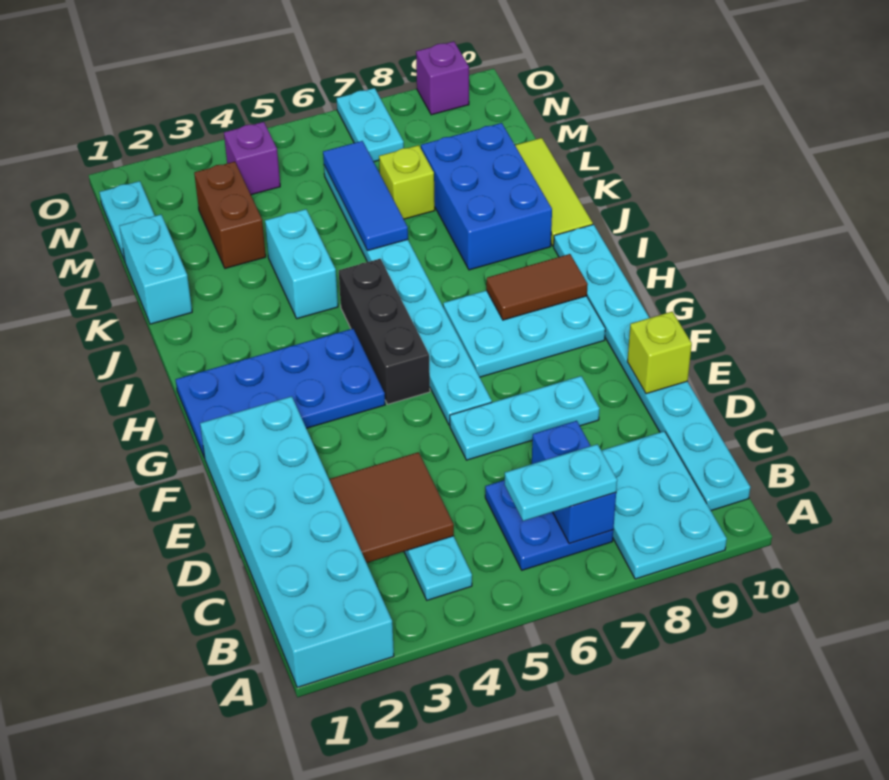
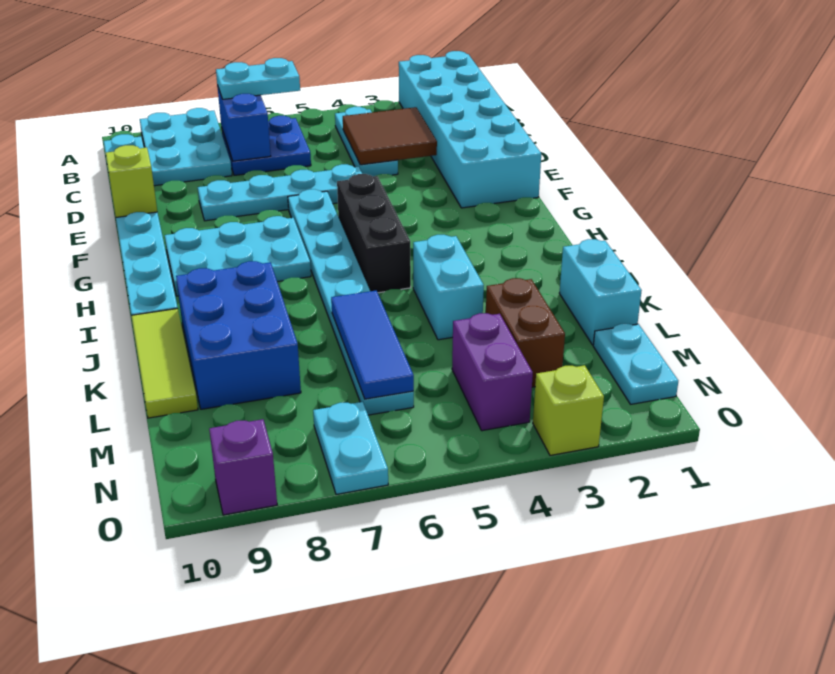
cyan 1x3 plate [450,376,600,460] -> cyan 1x4 plate [198,164,362,221]
blue 2x4 plate [176,329,385,458] -> none
brown 1x2 tile [486,254,588,320] -> none
lime 1x1 brick [379,145,435,219] -> lime 1x1 brick moved to [533,365,604,455]
purple 1x1 brick [224,122,280,195] -> purple 1x2 brick [452,313,533,431]

